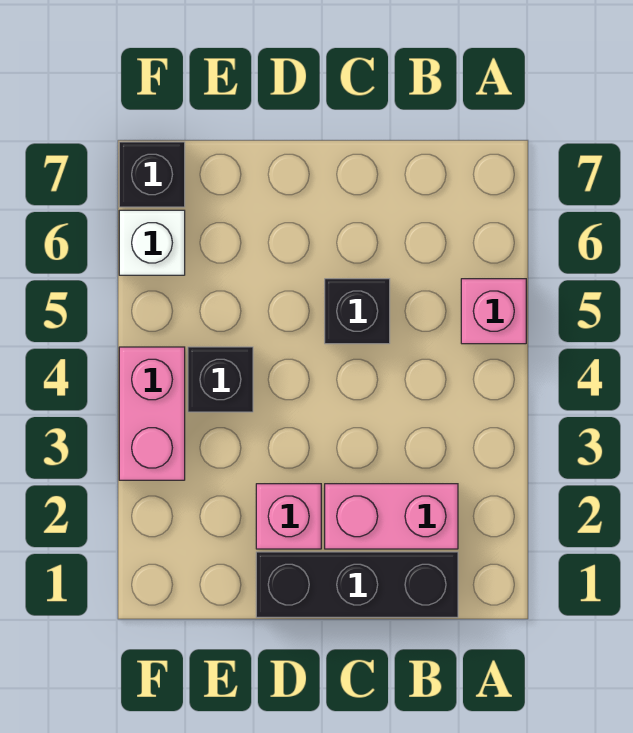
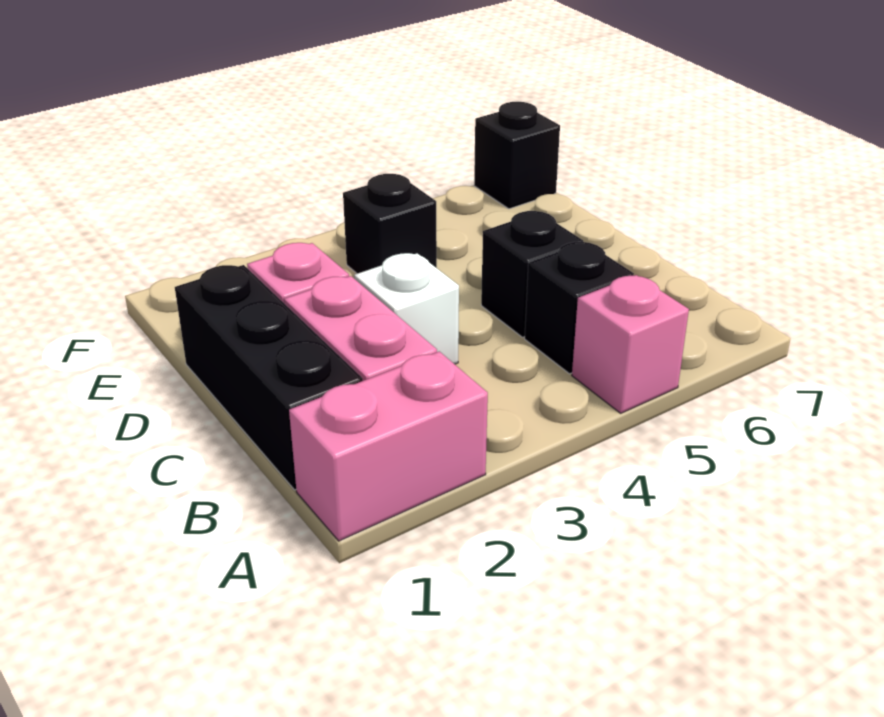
none -> black 1x1 brick [525,242,634,374]
pink 1x2 brick [119,347,185,480] -> pink 1x2 brick moved to [289,351,488,541]
white 1x1 brick [119,210,185,275] -> white 1x1 brick moved to [354,253,459,364]

